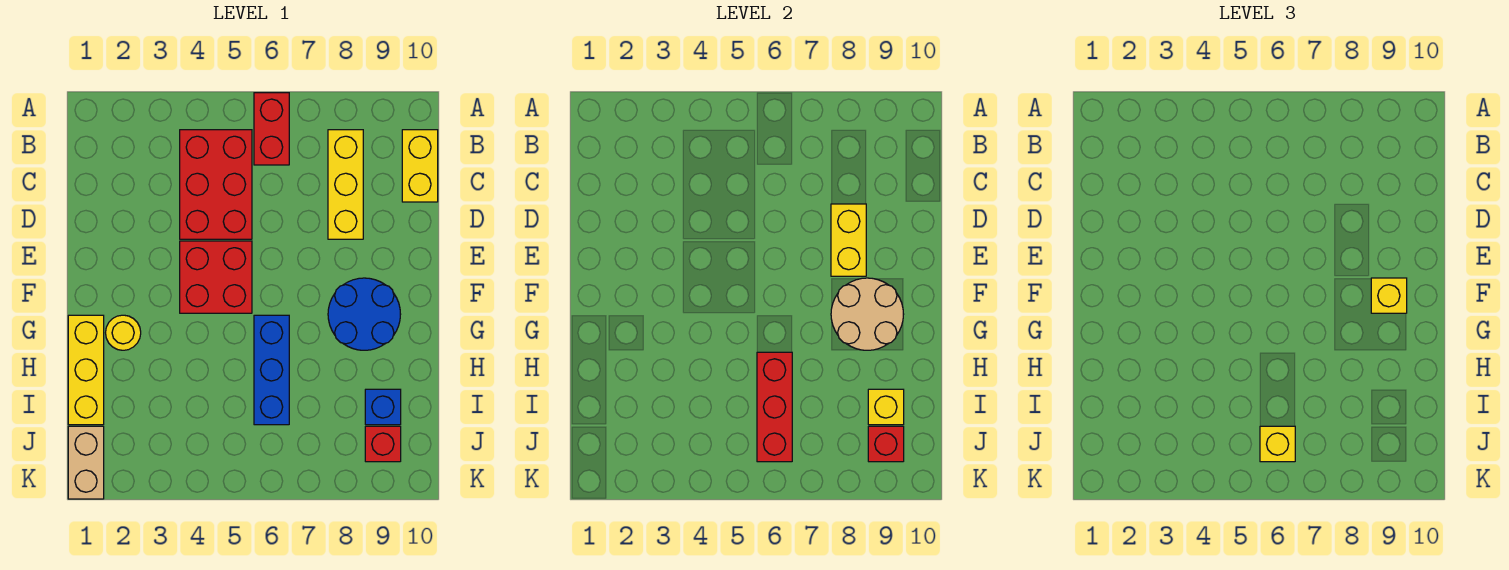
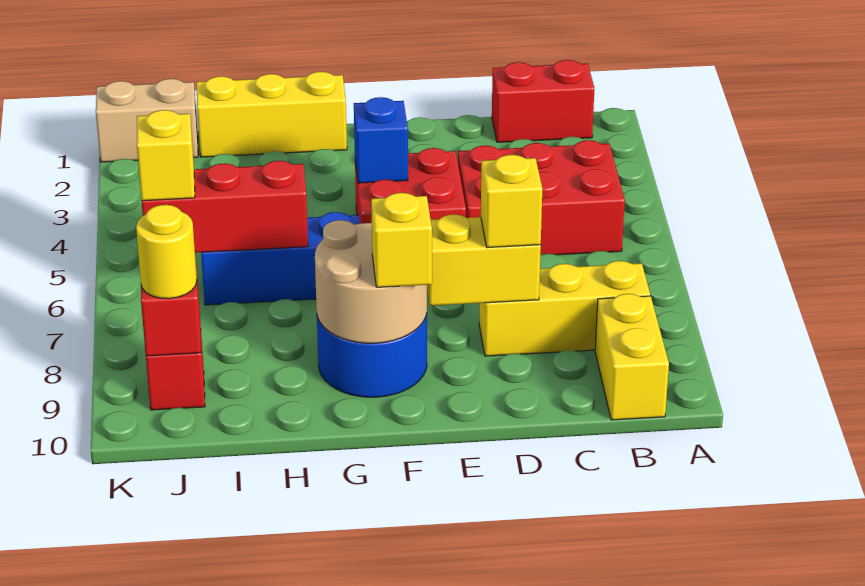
red 1x2 brick [254,93,289,165] -> red 1x2 brick moved to [492,60,594,142]
yellow 1x2 brick [402,130,438,202] -> yellow 1x2 brick turned to [595,294,669,420]
yellow 1x1 round brick [106,315,141,350] -> yellow 1x1 round brick moved to [136,205,197,299]
blue 1x1 brick [365,389,401,425] -> blue 1x1 brick moved to [354,97,408,183]
yellow 1x1 brick [868,389,904,425] -> yellow 1x1 brick moved to [481,155,542,248]

